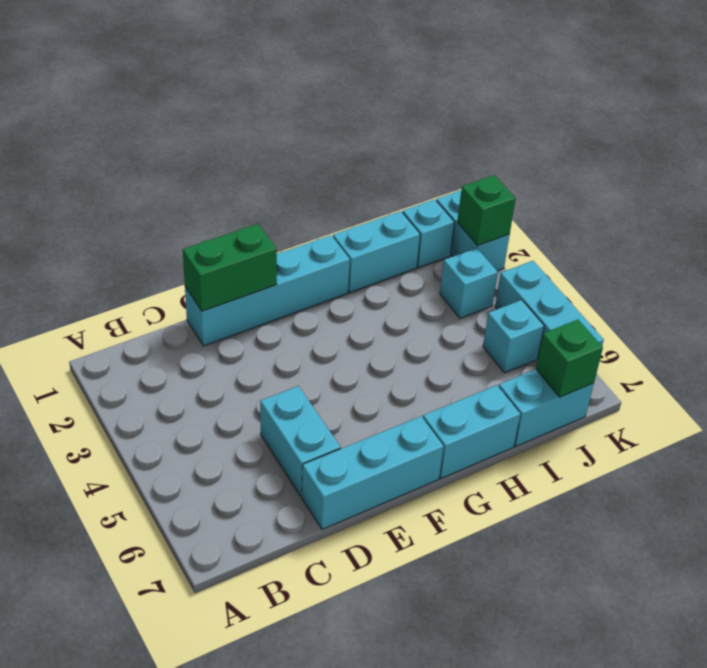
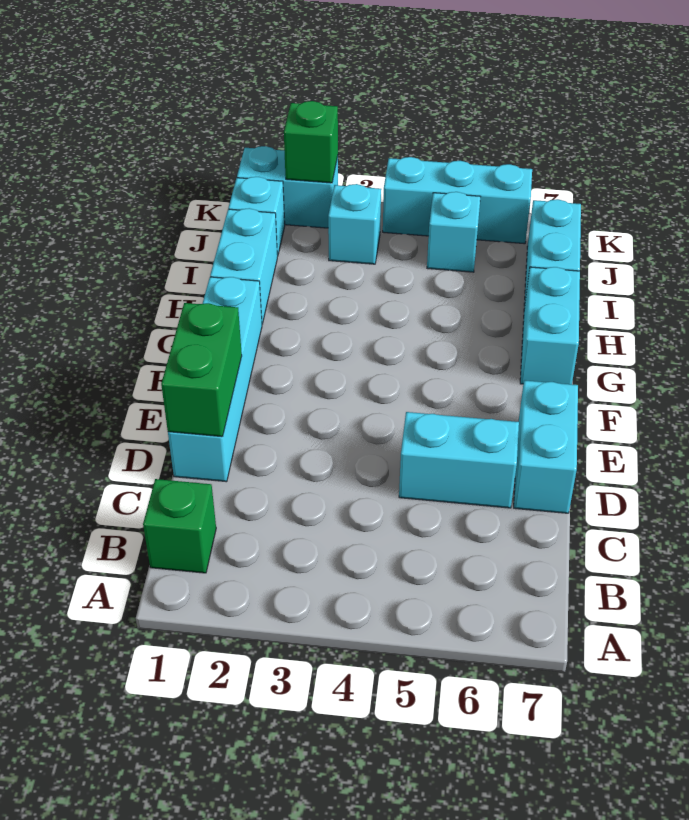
cyan 1x3 brick [302,416,444,530] -> cyan 1x2 brick [514,380,578,513]
green 1x1 brick [536,320,603,397] -> green 1x1 brick moved to [143,479,216,573]

